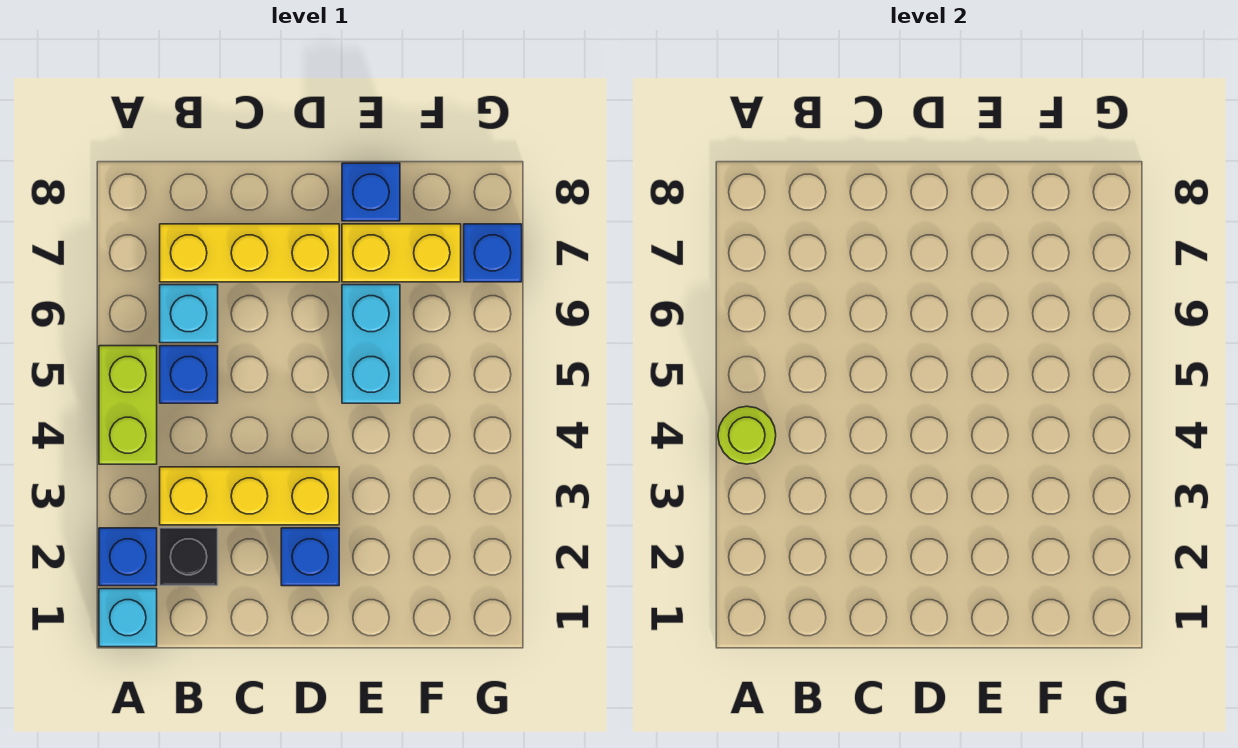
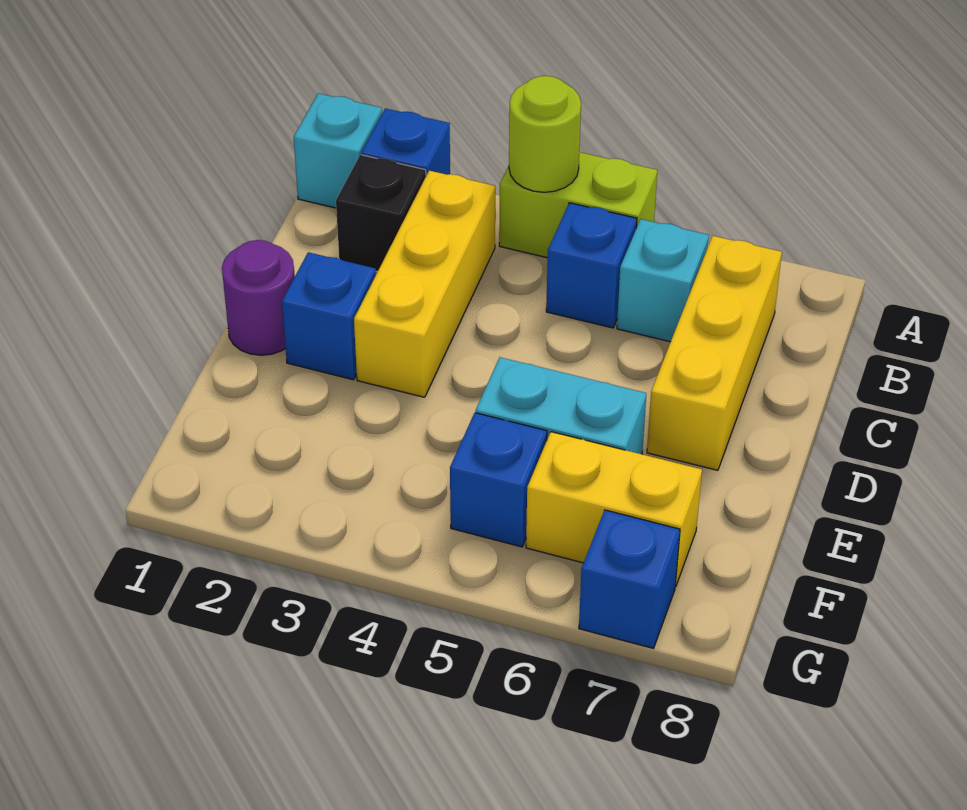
none -> purple 1x1 round brick [222,240,295,355]
yellow 1x2 brick [342,224,461,282] -> yellow 1x2 brick turned to [526,432,702,587]
blue 1x1 brick [342,163,400,221] -> blue 1x1 brick moved to [450,413,547,547]

